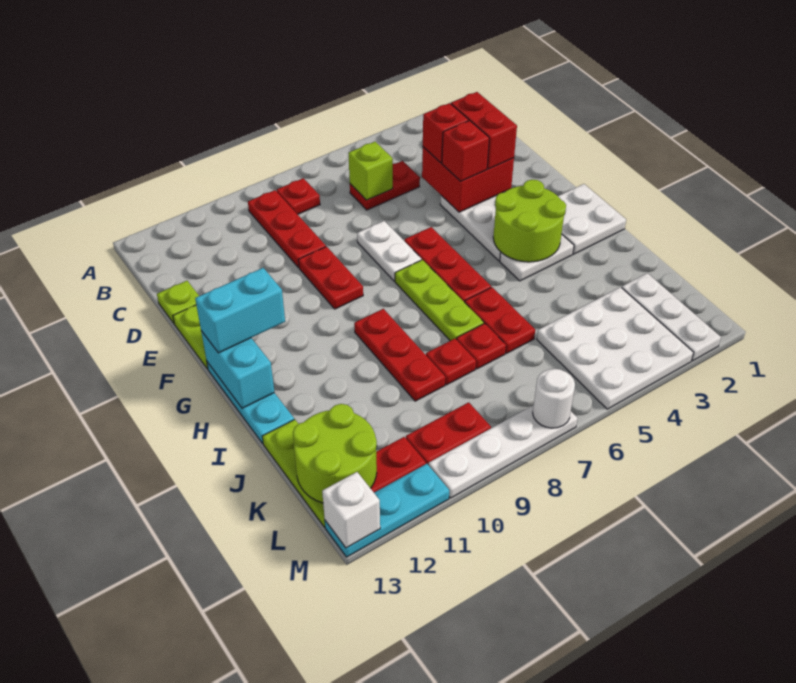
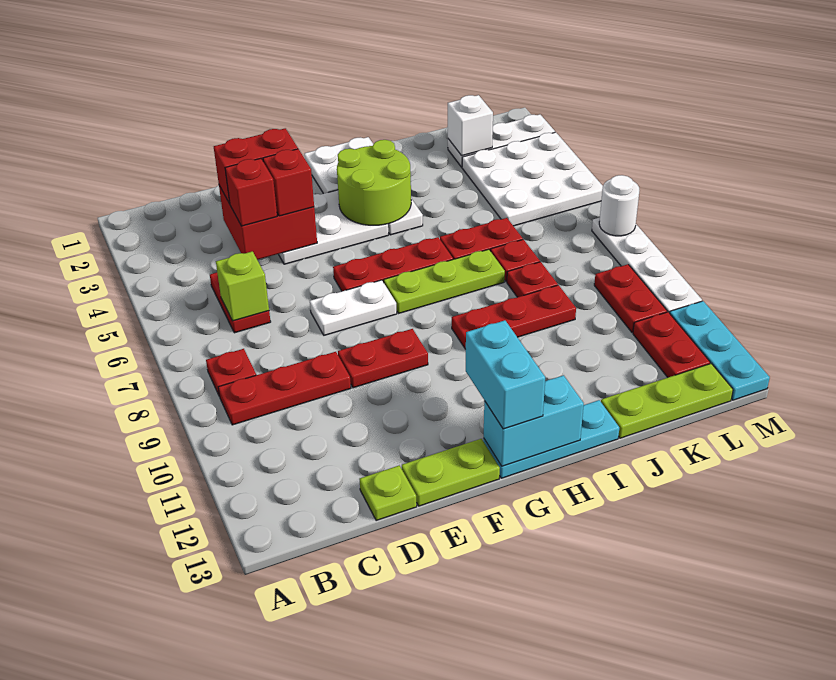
lime 2x2 round brick [293,404,377,503] -> none
white 1x1 brick [322,472,380,548] -> white 1x1 brick moved to [448,95,493,156]

